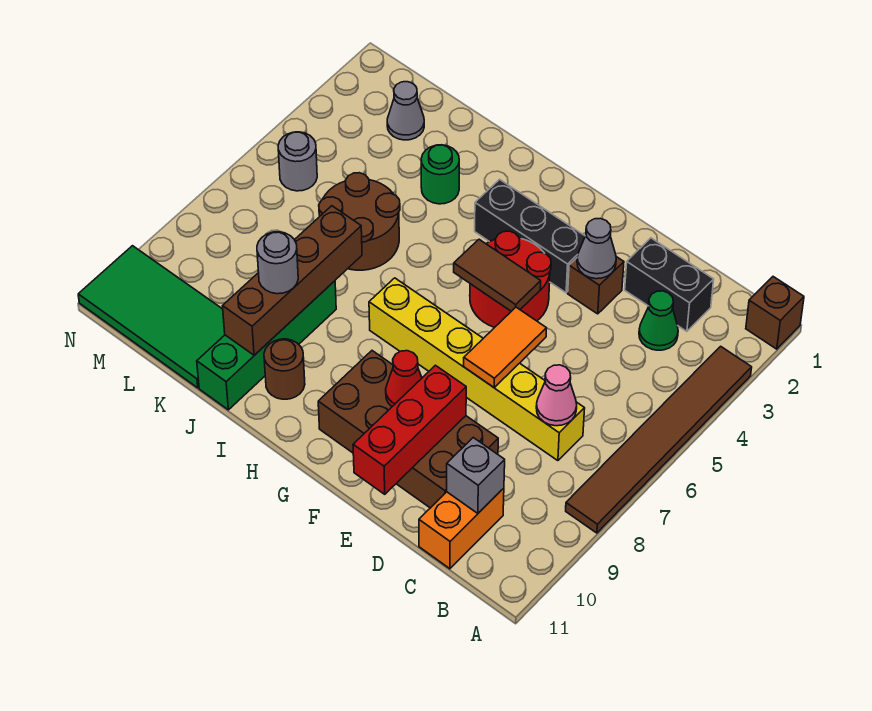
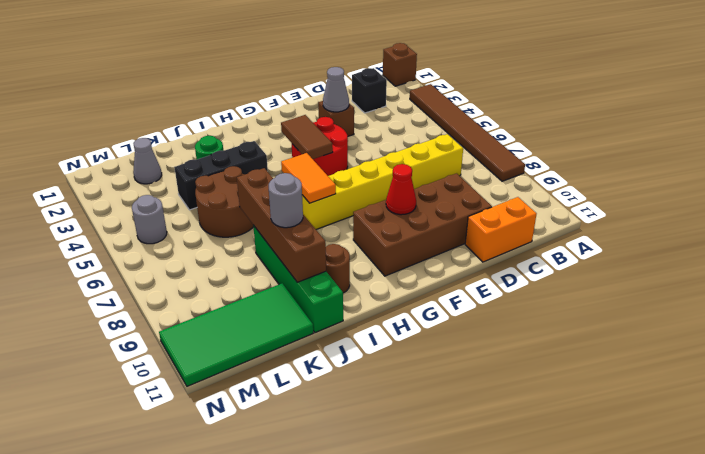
black 1x2 brick [625,238,714,331] -> black 1x1 brick [352,68,387,113]
green 1x1 cone [639,291,678,350] -> none
pink 1x1 cone [536,365,577,426] -> none
orange 1x2 brick [419,488,504,569] -> orange 1x2 brick turned to [465,197,536,262]
grey 1x1 brick [447,438,505,513] -> none
orange 1x2 tile [464,307,547,387] -> orange 1x2 tile moved to [281,153,336,203]
red 1x3 brick [353,365,466,494] -> none
black 1x3 brick [475,179,585,293] -> black 1x3 brick moved to [174,141,268,210]
brown 1x2 tile [454,239,541,311] -> brown 1x2 tile turned to [281,115,333,159]

